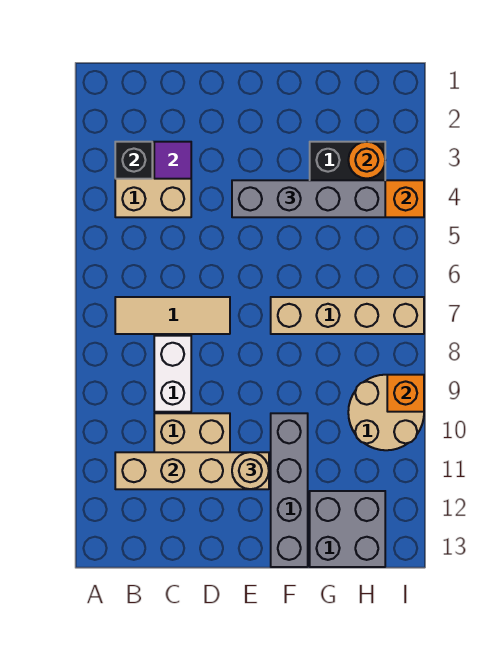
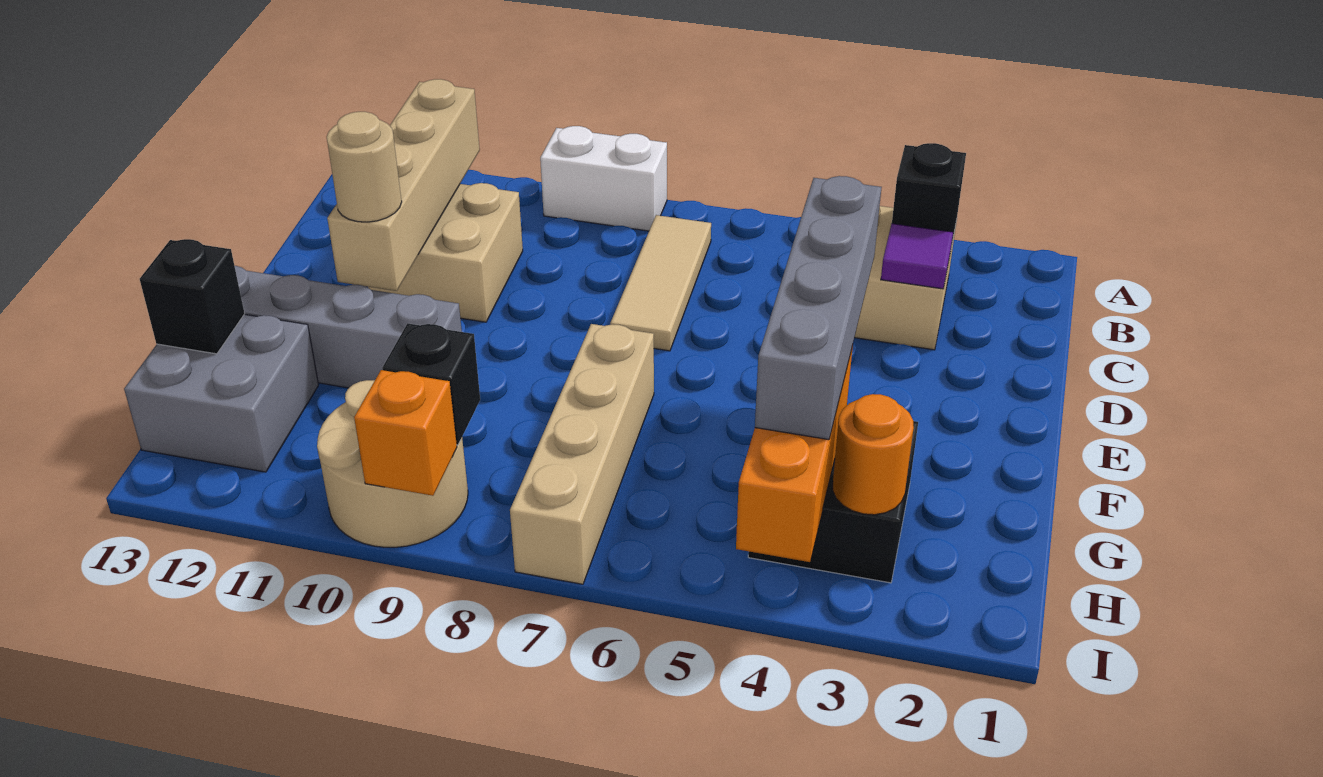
white 1x2 brick [154,336,191,412] -> white 1x2 brick moved to [540,126,667,231]
none -> black 1x1 brick [140,239,245,354]
none -> black 1x1 brick [382,323,480,445]

